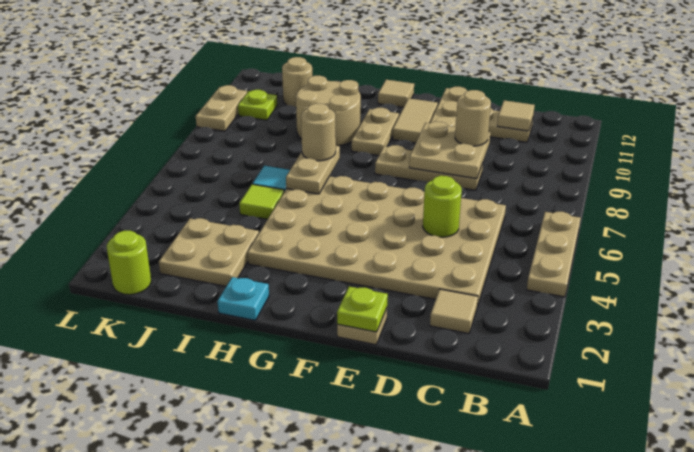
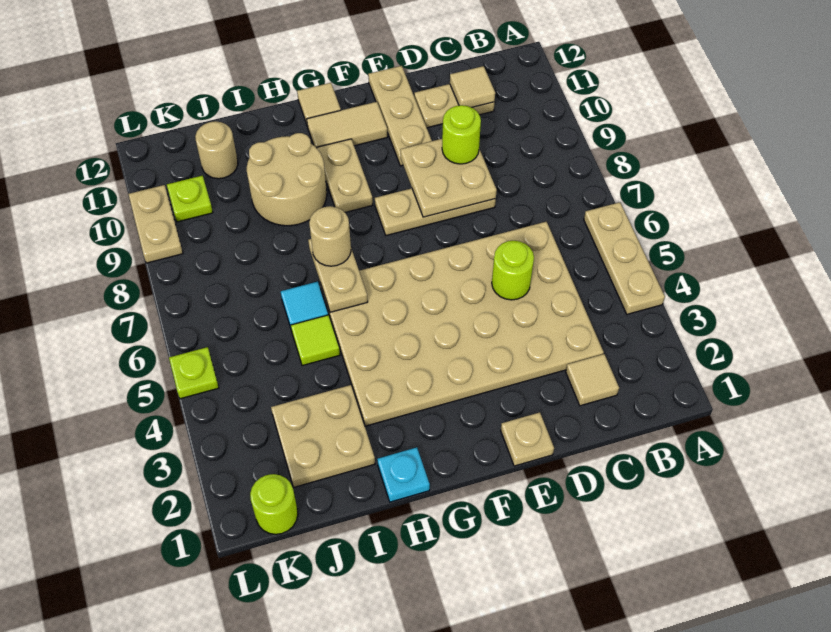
tan 1x1 round brick [455,90,491,146] -> lime 1x1 round brick [442,105,481,164]
lime 1x1 plate [337,287,388,332] -> lime 1x1 plate moved to [169,347,219,399]
tan 1x2 tile [393,98,438,143] -> tan 1x2 tile turned to [307,102,388,148]

